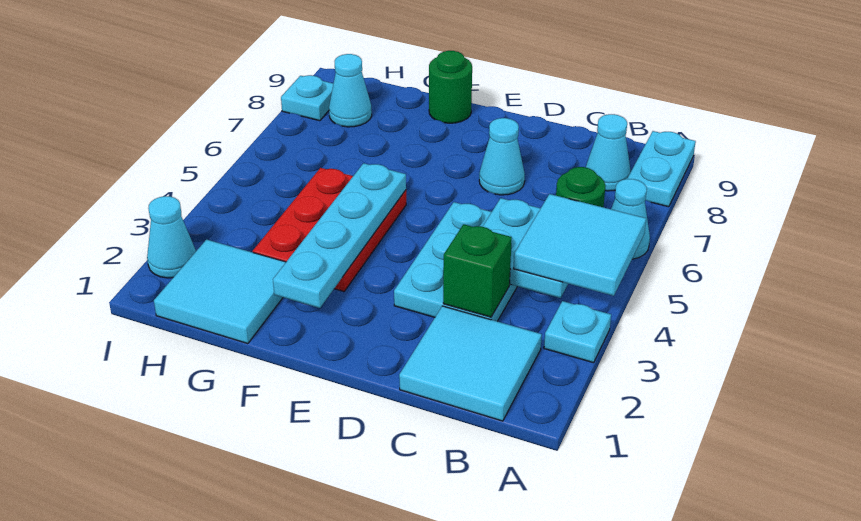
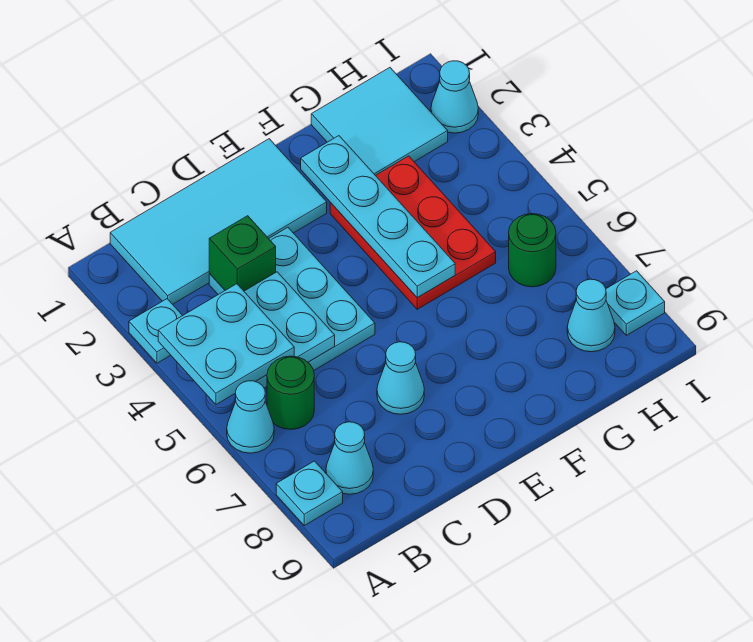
cyan 2x2 tile [514,194,646,296] -> cyan 2x2 plate [158,284,294,404]
cyan 1x2 plate [627,131,696,207] -> cyan 1x1 plate [276,461,343,526]
cyan 2x2 tile [399,306,542,421] -> cyan 2x4 tile [110,139,327,304]
green 1x1 round brick [429,51,472,123] -> green 1x1 round brick moved to [509,214,556,287]

